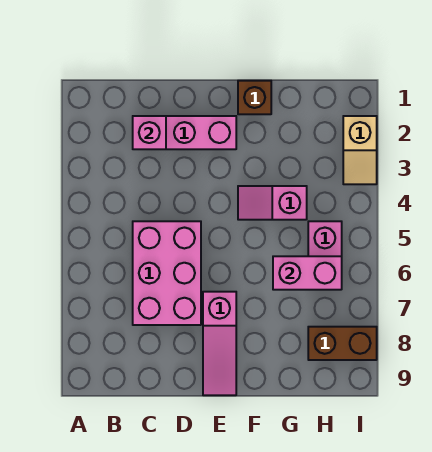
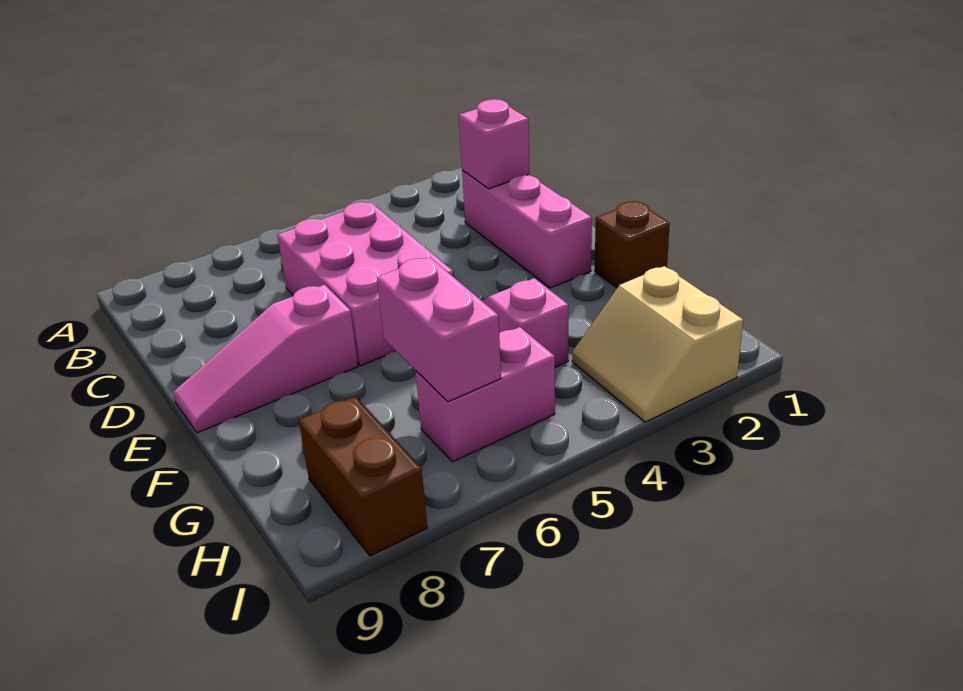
pink 2x3 brick [133,221,201,325] -> pink 2x3 brick turned to [277,202,453,366]
tan 1x2 slope [343,116,377,184] -> tan 2x2 slope [572,266,743,422]

